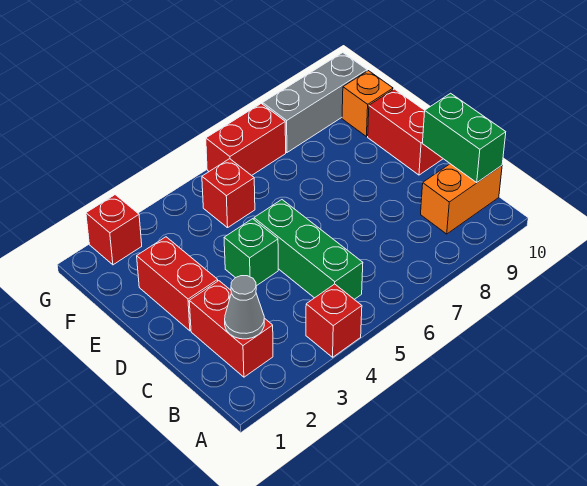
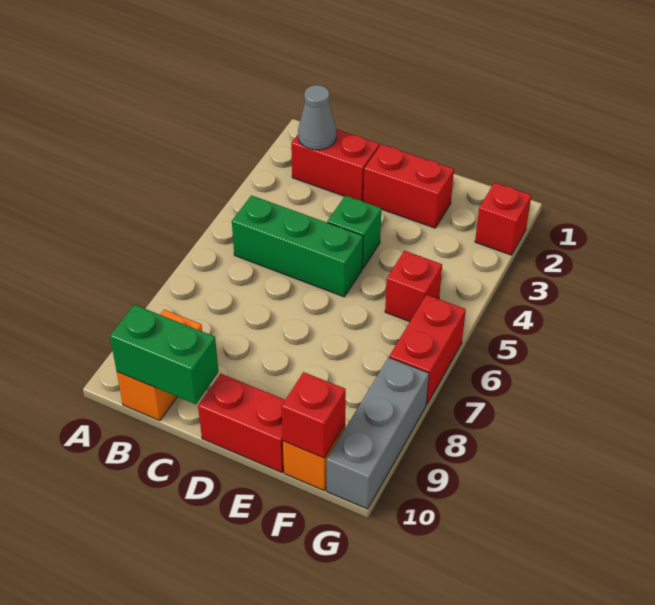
red 1x1 brick [306,284,362,357] -> red 1x1 brick moved to [281,372,346,458]

